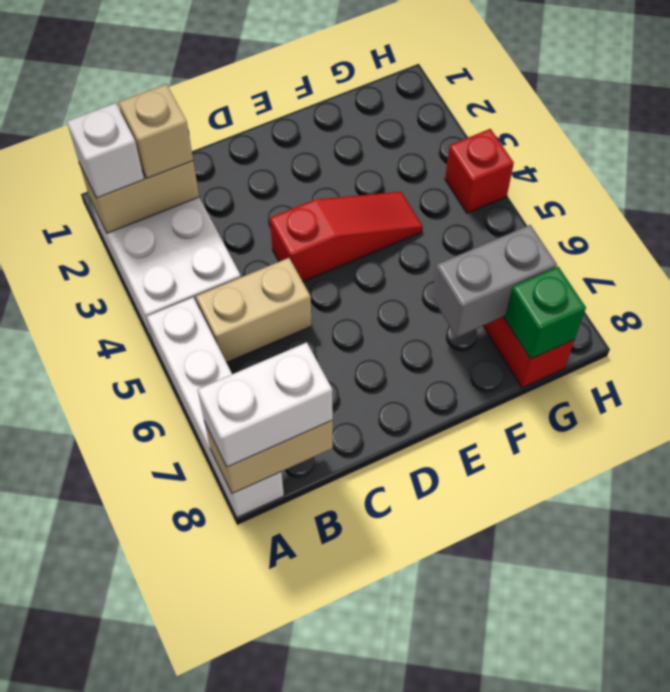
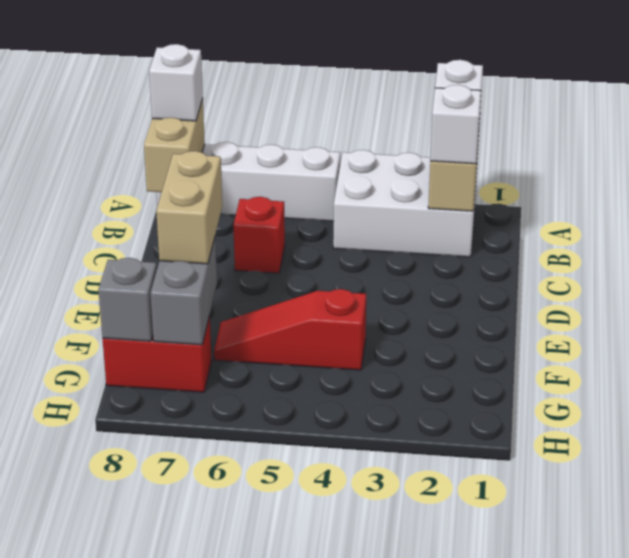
white 1x2 brick [197,342,333,467] -> white 1x1 brick [149,44,203,121]
tan 1x1 brick [118,84,193,178] -> white 1x1 brick [430,85,481,164]
tan 1x2 brick [196,258,312,363] -> tan 1x2 brick moved to [156,151,222,264]
red 1x3 slope [270,192,423,282] -> red 1x3 slope turned to [214,289,366,370]
green 1x1 brick [505,267,586,359] -> grey 1x1 brick [98,258,157,341]
red 1x1 brick [445,129,514,213] -> red 1x1 brick moved to [233,197,285,273]

